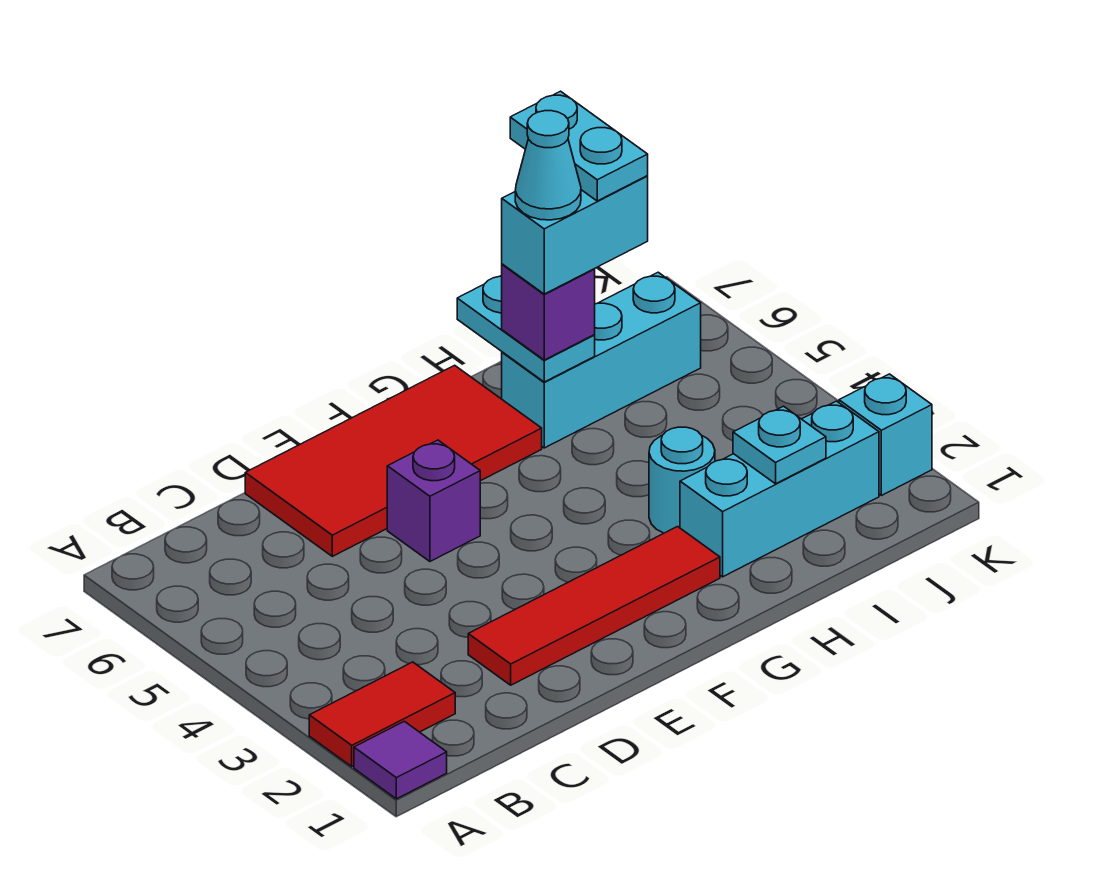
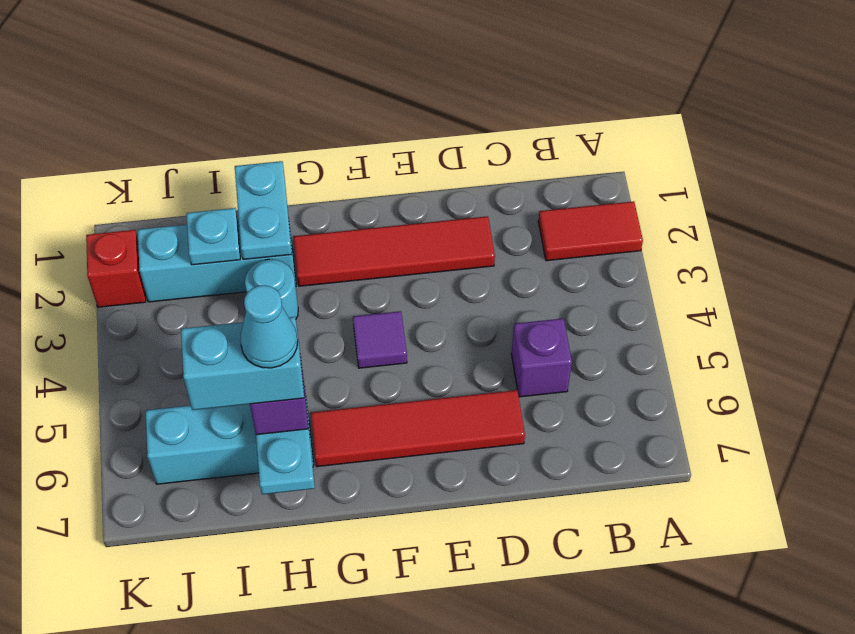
purple 1x1 tile [354,721,447,799] -> purple 1x1 tile moved to [353,311,407,368]
red 2x4 tile [245,365,542,556] -> red 1x4 tile [311,390,525,467]
purple 1x1 brick [387,440,480,561] -> purple 1x1 brick moved to [512,318,572,397]
cyan 1x2 plate [510,91,648,201] -> cyan 1x2 plate moved to [235,161,292,260]
cyan 1x1 brick [839,374,932,496] -> red 1x1 brick [86,230,146,307]

